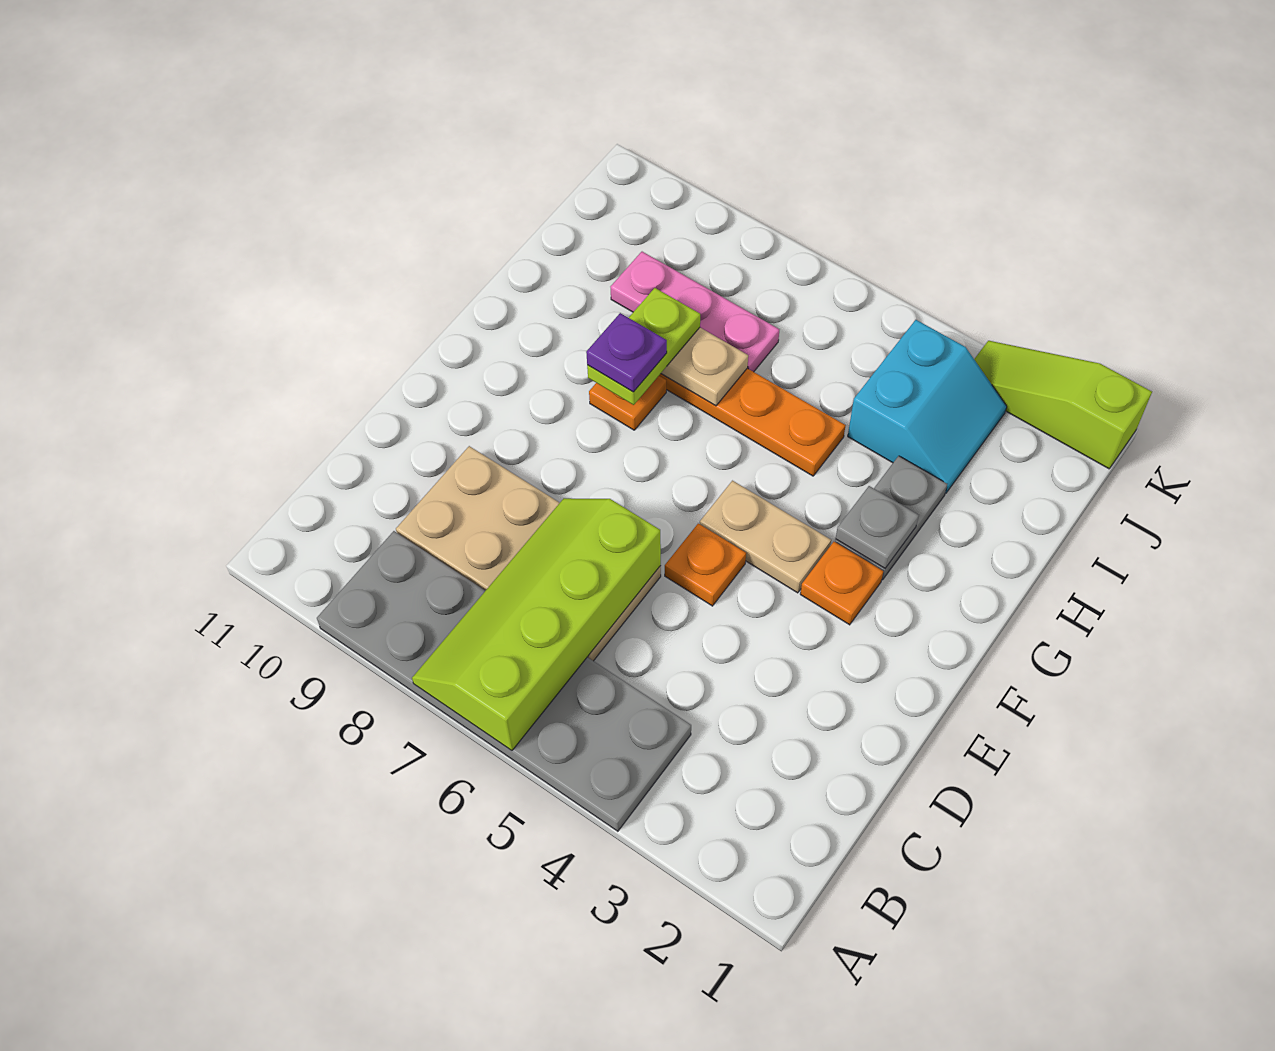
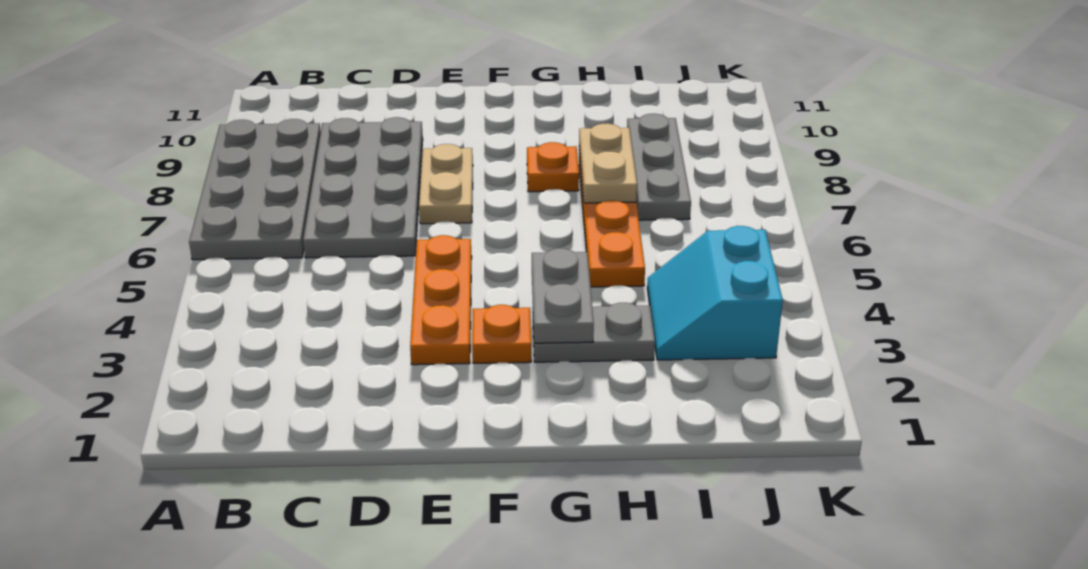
grey 2x6 plate [317,531,691,831] -> grey 2x4 plate [189,119,321,260]
lime 2x4 slope [412,498,661,751] -> none
tan 2x4 plate [396,446,661,661] -> grey 2x4 plate [303,117,423,258]
orange 1x1 plate [665,524,746,606] -> orange 1x3 plate [410,235,472,365]
tan 1x2 plate [700,481,831,593] -> tan 1x2 plate moved to [419,144,473,224]
grey 1x1 plate [836,486,919,568] -> grey 1x2 plate [532,248,594,343]
lime 1x2 plate [587,288,700,405] -> none
purple 1x1 plate [586,313,667,392] -> none
cyan 2x2 slope [848,320,1007,493] -> cyan 2x2 slope turned to [647,226,783,360]
pink 1x3 plate [611,252,779,372] -> grey 1x3 plate [627,114,691,220]
lime 1x3 slope [974,341,1152,469] -> none

